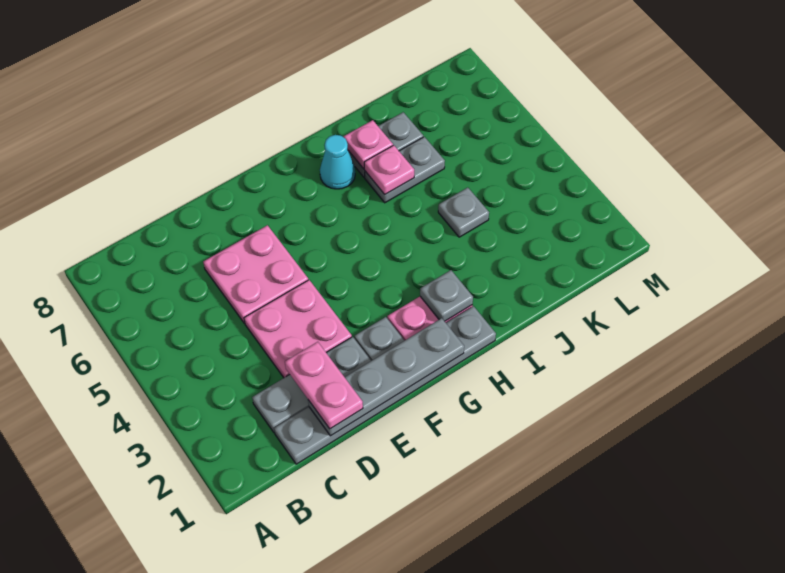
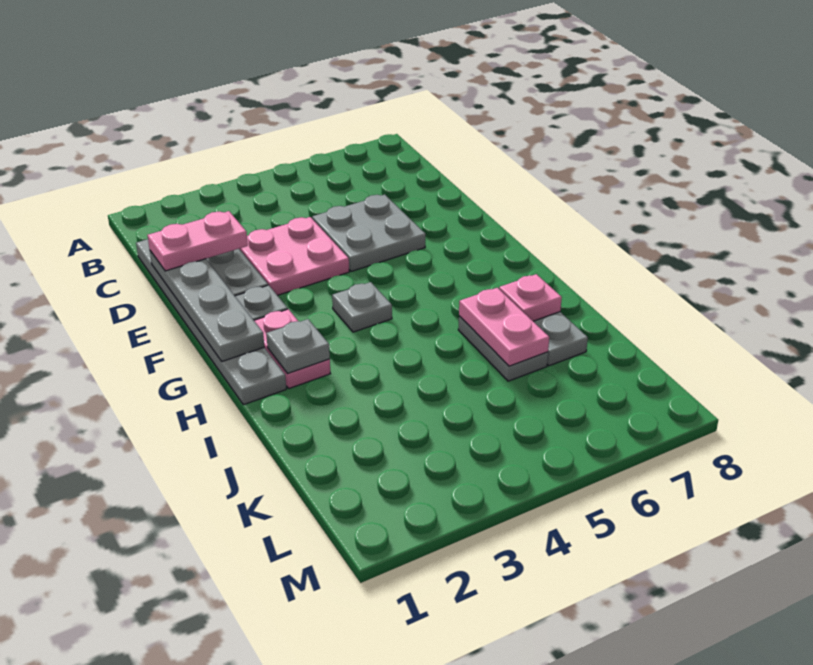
pink 2x2 plate [203,225,308,323] -> grey 2x2 plate [312,195,426,272]
cyan 1x1 cone [320,135,355,189] -> none
pink 1x1 plate [364,145,414,194] -> pink 1x2 plate [459,288,549,366]
grey 1x1 plate [438,188,489,237] -> grey 1x1 plate moved to [332,282,392,332]

